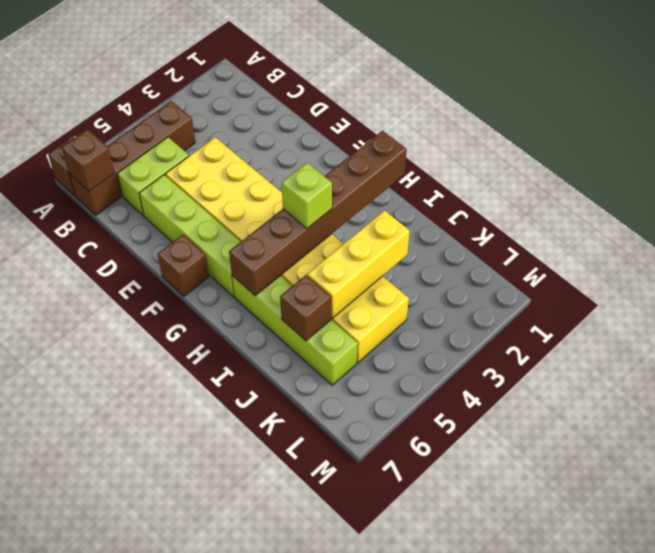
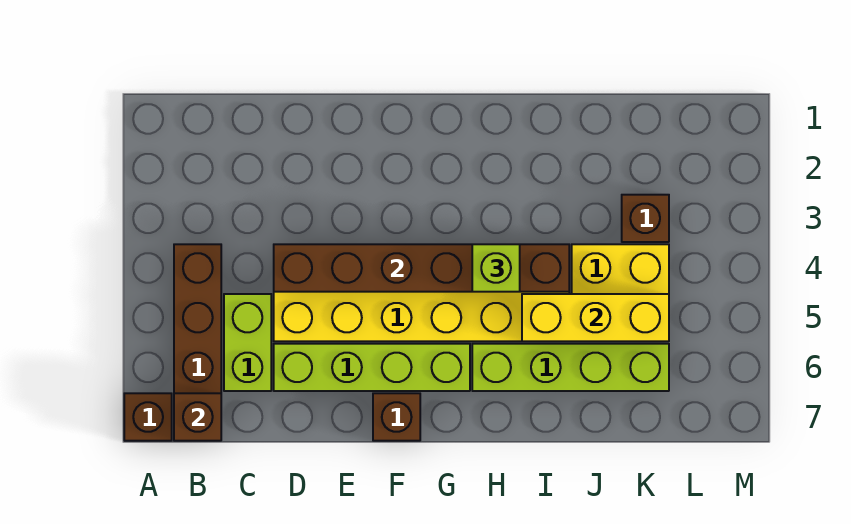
brown 1x6 brick [229,131,407,296] -> brown 1x6 brick turned to [274,244,569,292]
yellow 1x3 brick [307,211,410,318] -> yellow 1x3 brick turned to [522,294,669,341]
brown 1x1 brick [280,275,331,341] -> brown 1x1 brick moved to [622,195,669,242]

